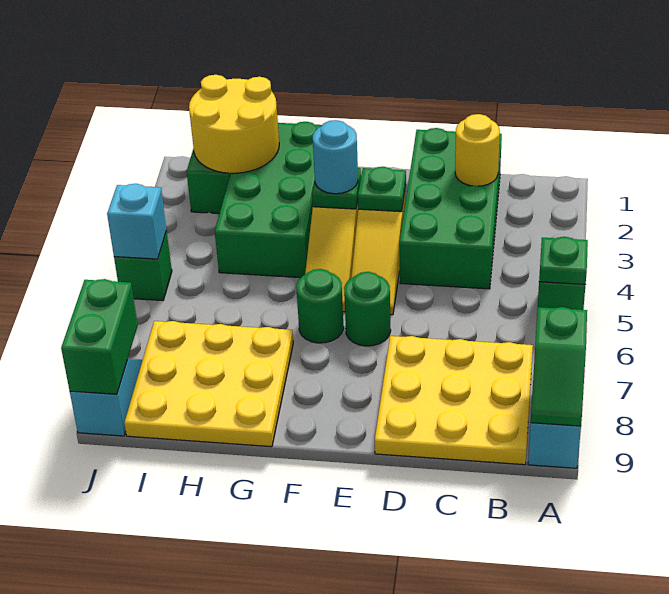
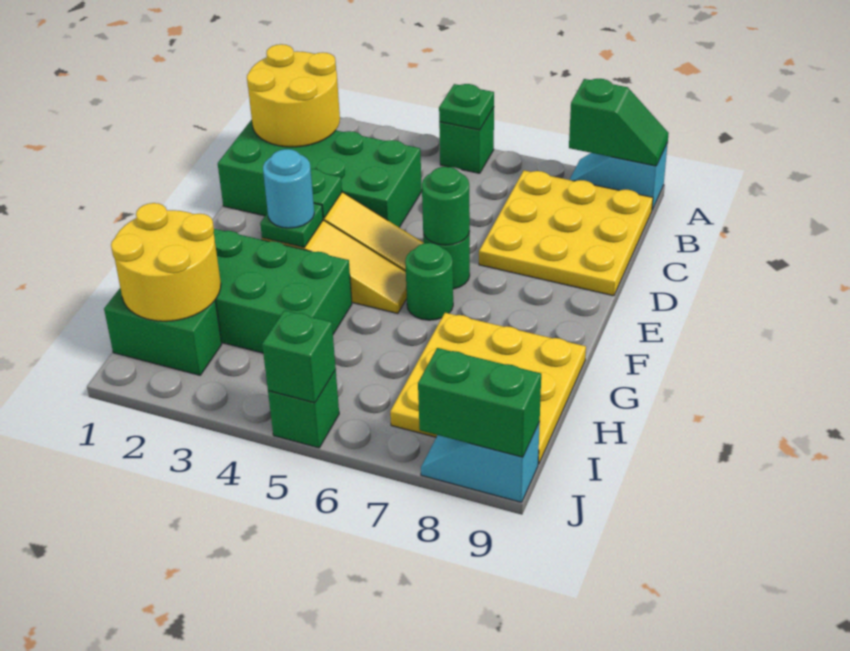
yellow 1x1 round brick [455,114,500,186] -> yellow 2x2 round brick [247,44,340,147]
none -> green 1x1 round brick [422,167,470,245]
cyan 1x1 brick [107,184,166,259] -> green 1x1 brick [262,310,336,403]

